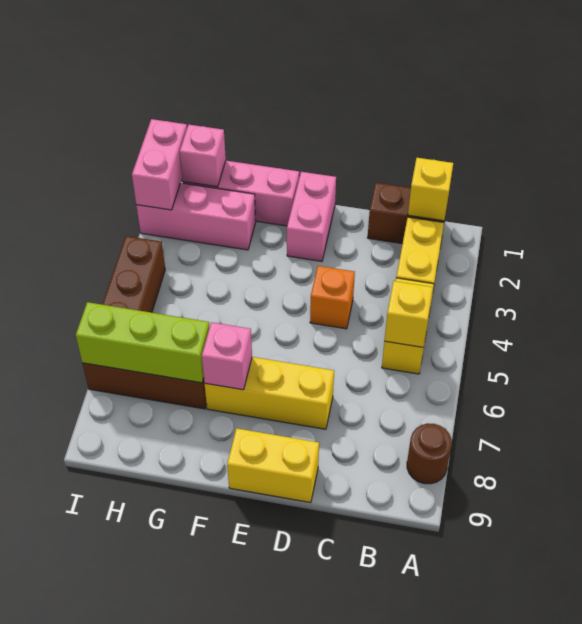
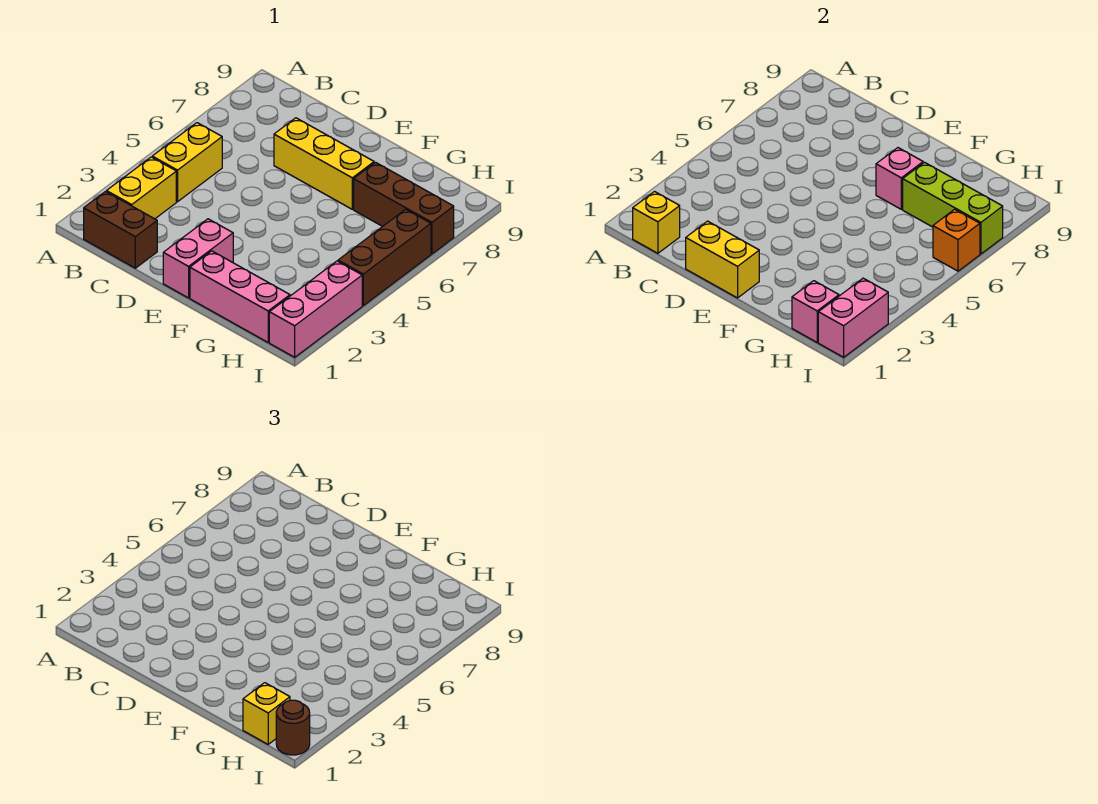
brown 1x1 round brick [407,423,452,484] -> brown 1x1 round brick moved to [276,700,310,755]
yellow 1x1 brick [384,281,433,347] -> yellow 1x1 brick moved to [243,683,290,744]
orange 1x1 brick [310,266,355,329] -> orange 1x1 brick moved to [933,209,980,271]
yellow 1x2 brick [227,428,319,503] -> yellow 1x2 brick moved to [686,221,759,298]
pink 1x3 brick [136,183,256,250] -> pink 1x3 brick turned to [269,261,362,357]

